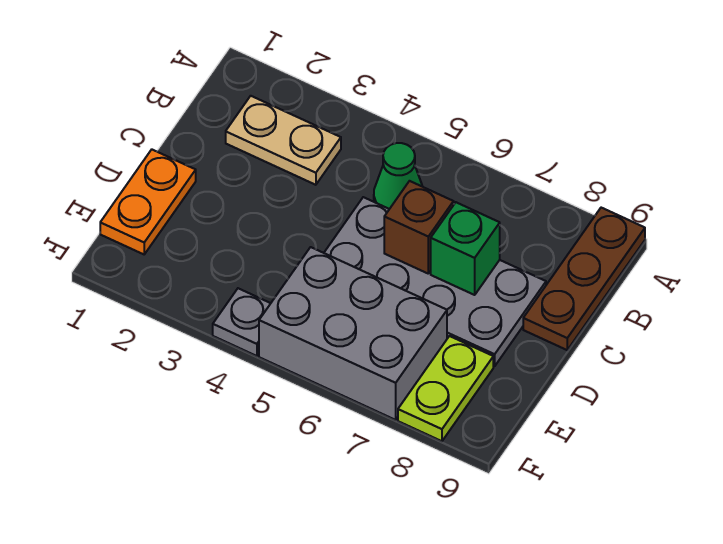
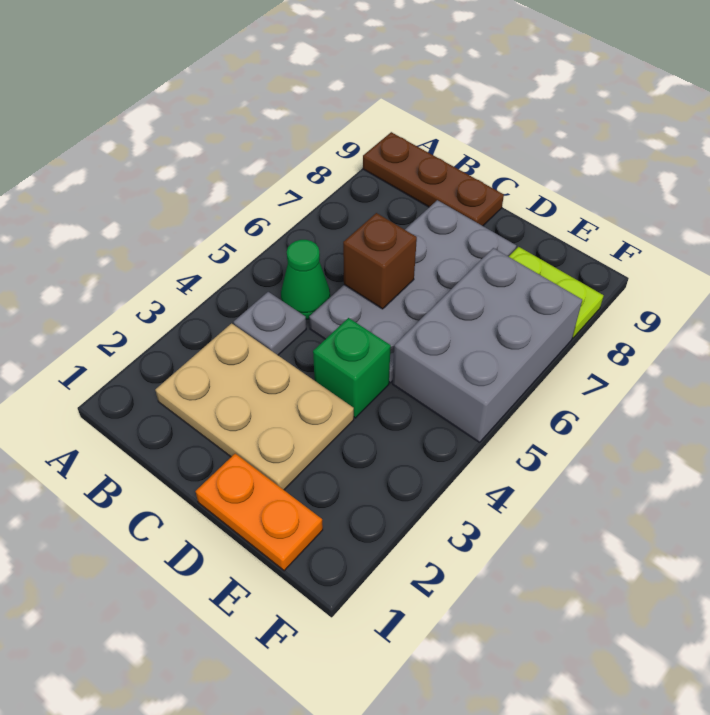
tan 1x2 plate [226,96,341,185] -> tan 2x3 plate [155,323,354,490]
green 1x1 brick [431,202,500,295] -> green 1x1 brick moved to [313,318,391,418]
grey 1x1 plate [213,288,271,356] -> grey 1x1 plate moved to [233,292,306,355]

